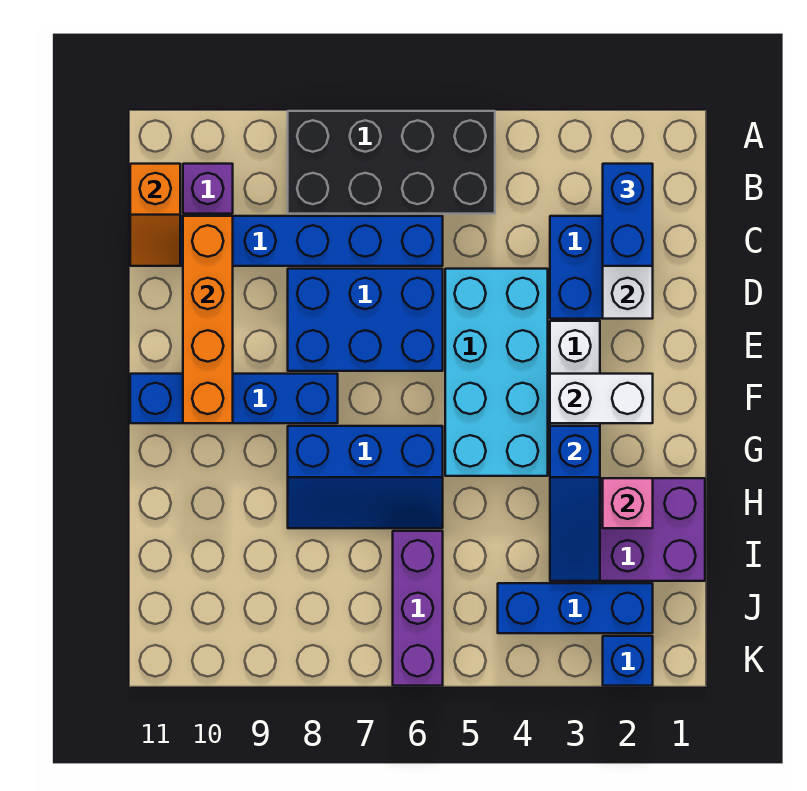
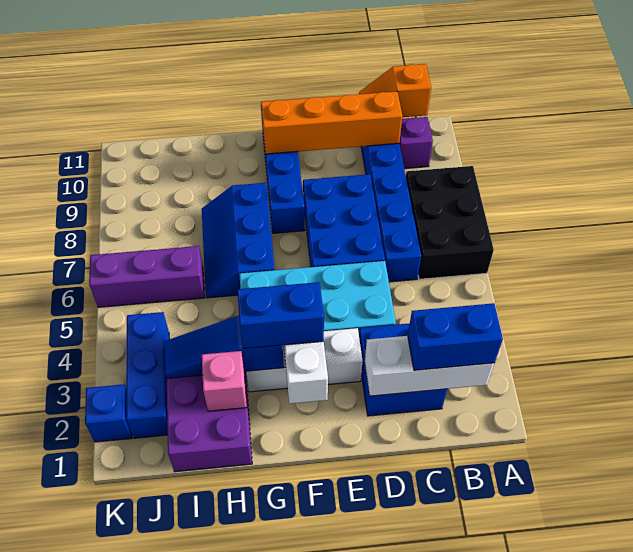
black 2x4 brick [288,111,495,214] -> black 2x3 brick [406,166,494,279]
none -> blue 1x2 brick [237,282,324,349]

